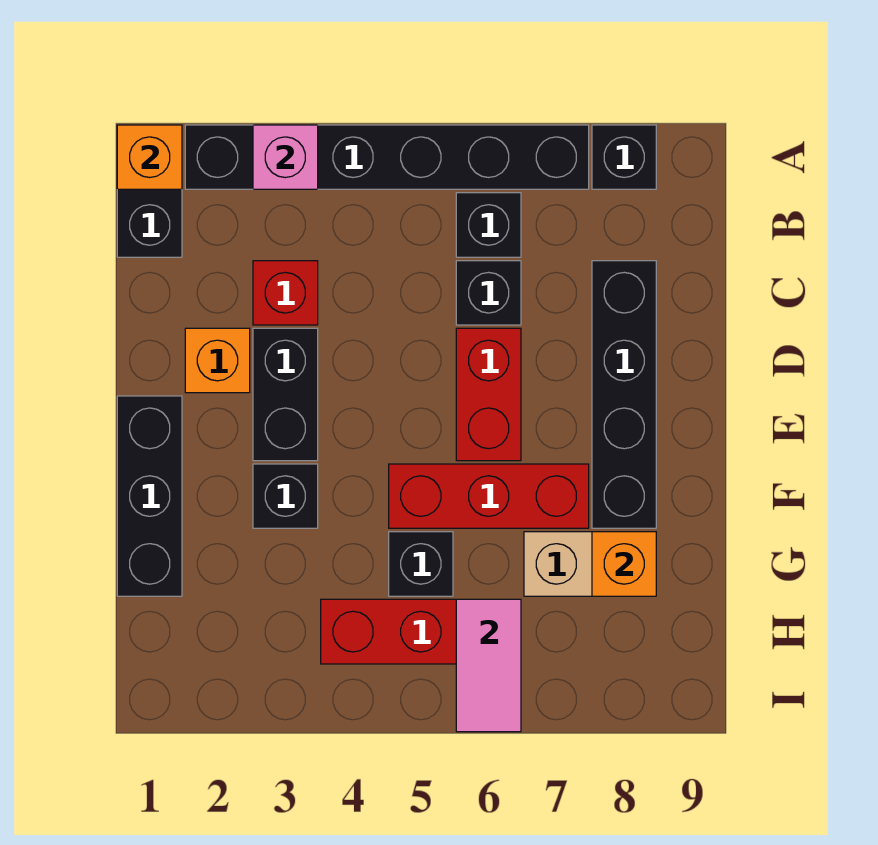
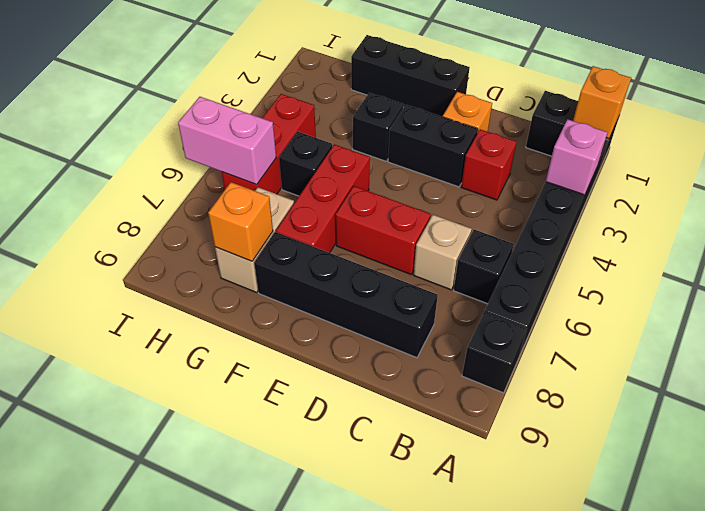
black 1x1 brick [456,261,521,325] -> tan 1x1 brick [414,215,472,290]
pink 1x2 tile [456,599,521,732] -> pink 1x2 brick [178,97,276,185]

